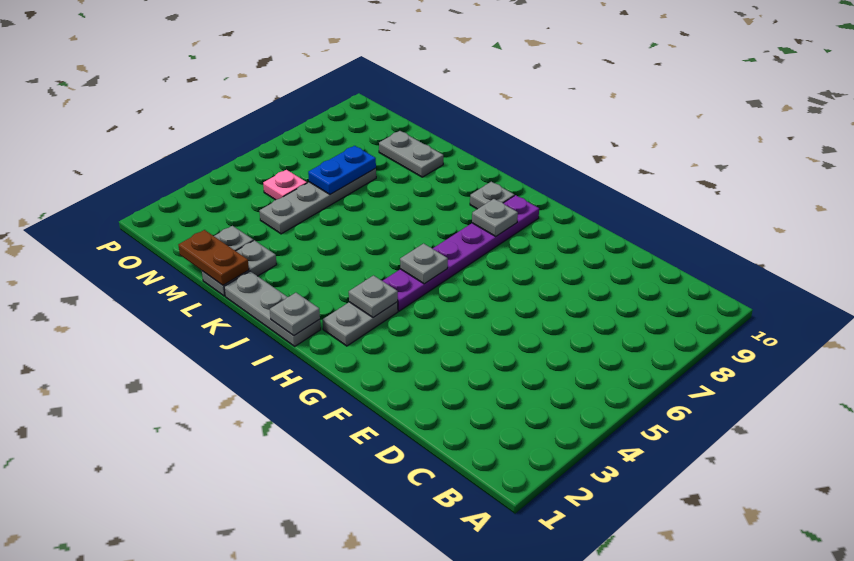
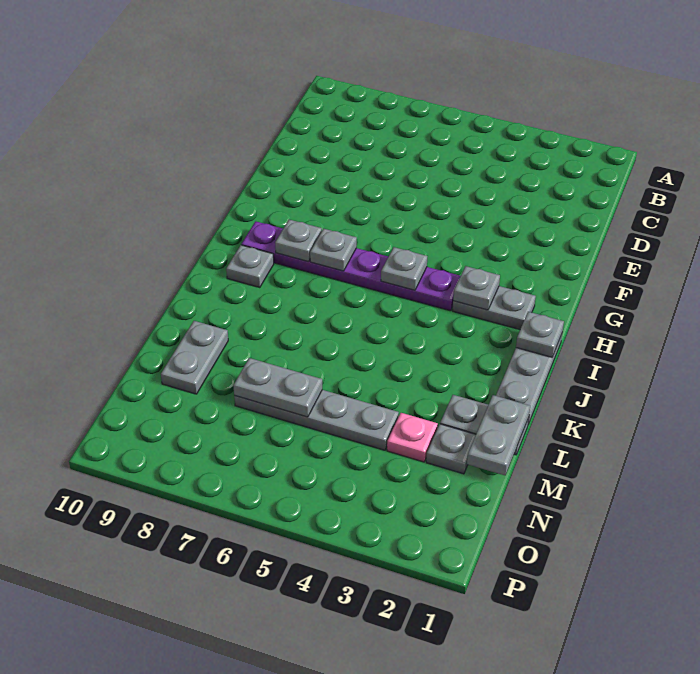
none -> grey 1x1 plate [310,228,357,271]
brown 1x2 plate [179,230,249,285] -> grey 1x2 plate [467,395,530,475]
blue 1x2 plate [308,146,376,194] -> grey 1x2 plate [233,358,322,417]
pink 1x1 plate [263,170,307,200] -> pink 1x1 plate moved to [387,413,438,462]

